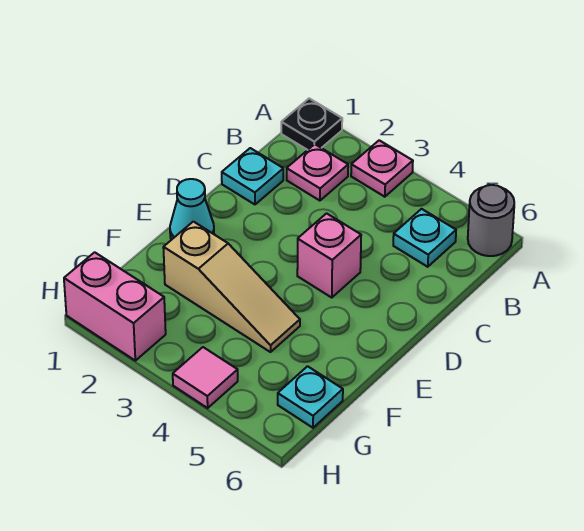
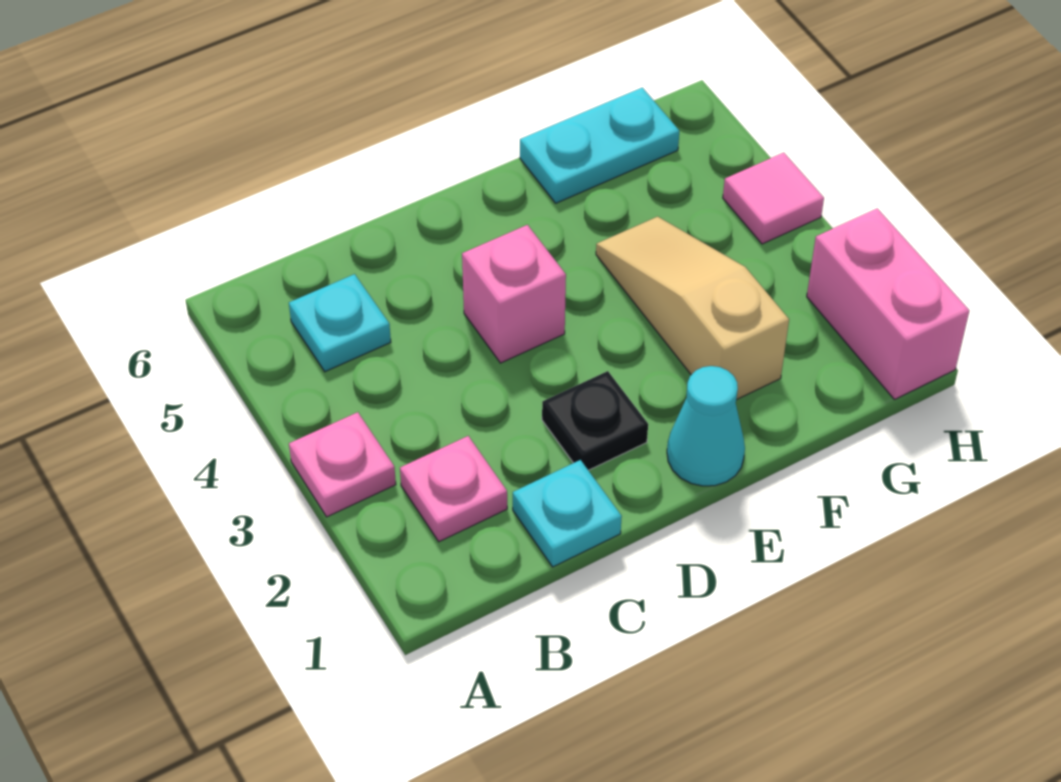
black 1x1 plate [281,99,342,150] -> black 1x1 plate moved to [542,371,648,470]
grey 1x1 round brick [468,185,514,256] -> none
cyan 1x1 plate [278,366,343,428] -> cyan 1x2 plate [520,88,679,203]

